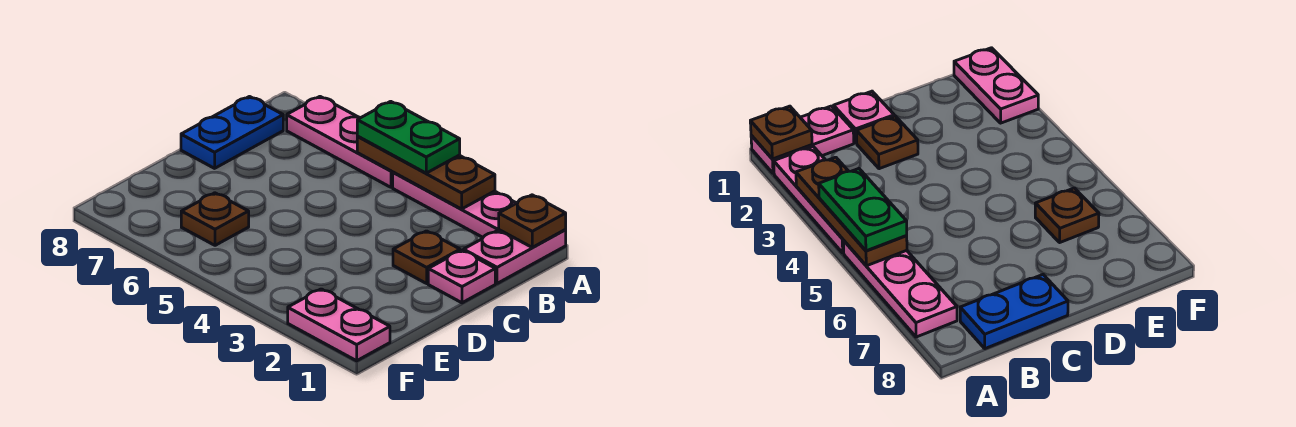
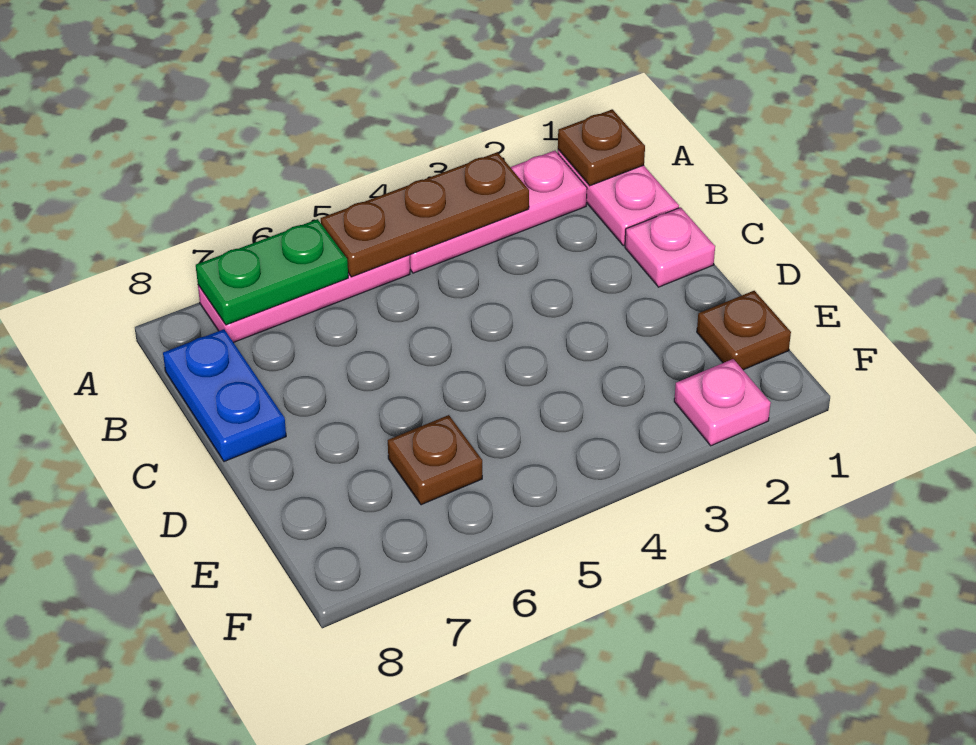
green 1x2 plate [357,101,460,173] -> green 1x2 plate moved to [196,219,348,325]
brown 1x1 plate [393,231,460,283] -> brown 1x1 plate moved to [697,291,791,370]
pink 1x2 plate [288,289,390,361] -> pink 1x1 plate [674,359,771,446]

